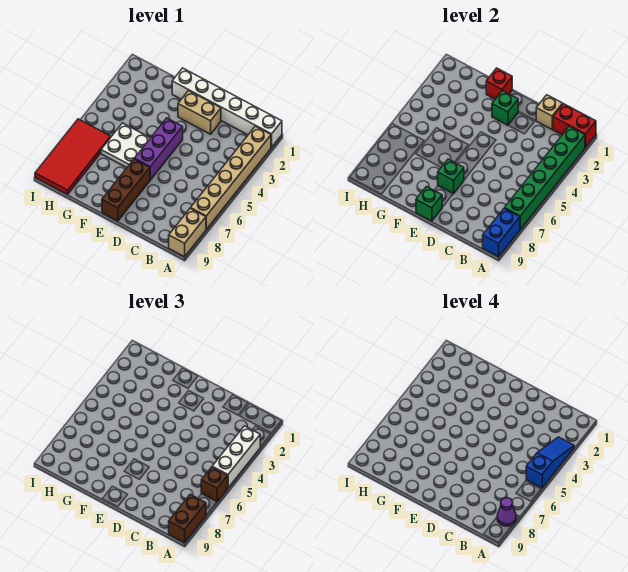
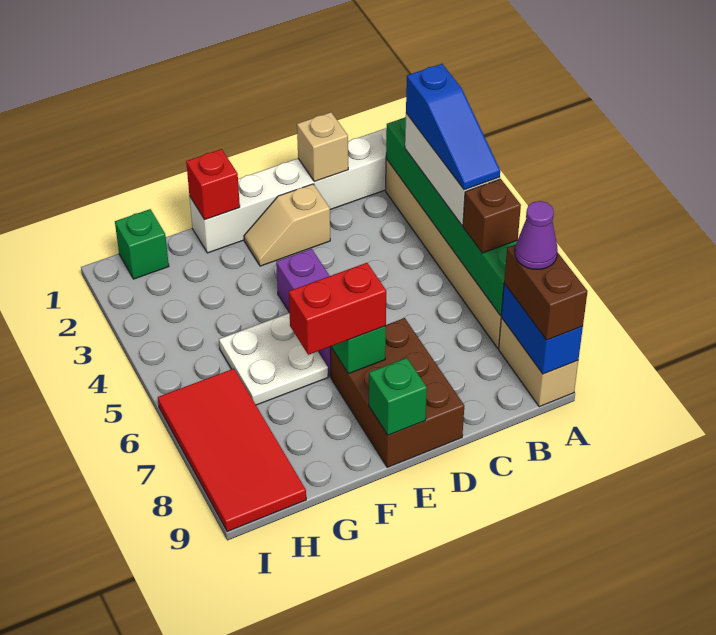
red 1x2 brick [553,104,596,147] -> red 1x2 brick moved to [289,263,386,355]
blue 1x3 slope [526,437,574,488] -> blue 1x3 slope turned to [406,64,500,190]
tan 1x2 brick [178,91,221,134] -> tan 1x2 slope [244,184,330,266]
green 1x1 brick [492,91,518,125] -> green 1x1 brick moved to [115,209,169,279]
brown 1x3 brick [102,159,150,221] -> brown 2x3 brick [330,318,464,467]

